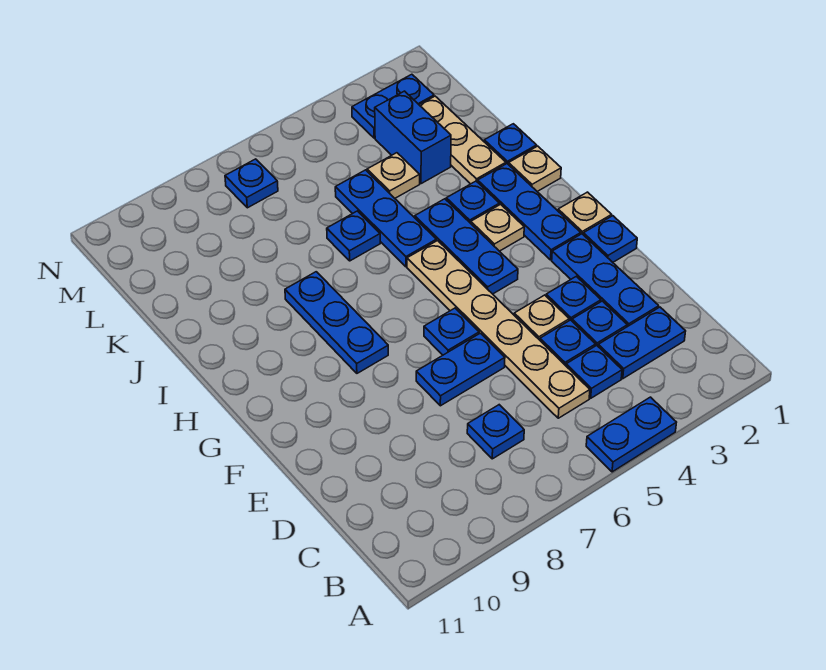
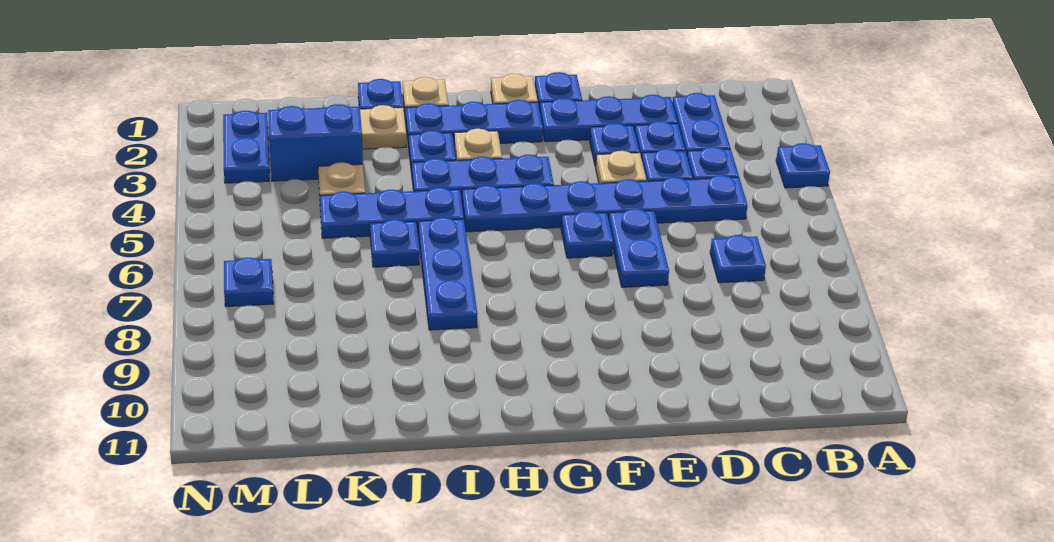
blue 1x2 plate [586,397,676,472] -> blue 1x1 plate [776,143,830,188]
tan 1x6 plate [407,241,590,418] -> blue 1x6 plate [462,175,747,232]
blue 1x3 plate [285,272,388,373] -> blue 1x3 plate turned to [418,217,477,330]

